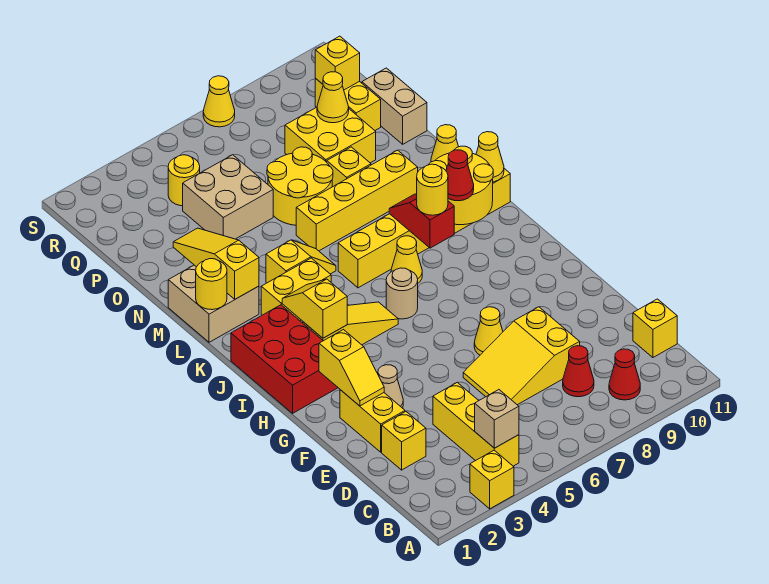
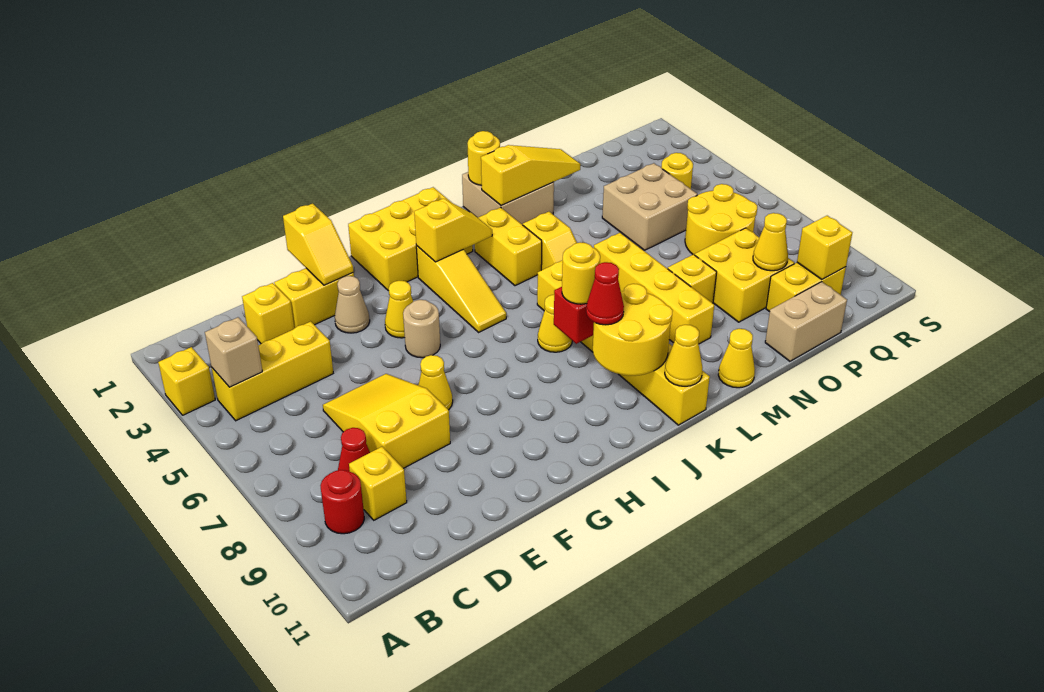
red 1x1 cone [609,349,640,400] -> red 1x1 round brick [320,470,364,534]
yellow 1x1 brick [633,299,677,357] -> yellow 1x1 brick moved to [349,447,407,520]
yellow 1x2 slope [319,330,384,406] -> yellow 1x2 slope turned to [283,204,354,285]
red 2x3 brick [231,305,338,413] -> yellow 2x3 brick [348,187,473,291]
tan 1x1 round brick [386,268,418,319] -> tan 1x1 round brick moved to [403,300,440,358]
yellow 2x2 round brick [267,147,333,225] -> yellow 2x2 round brick moved to [685,184,757,255]
yellow 1x1 cone [203,76,235,127] -> yellow 1x1 cone moved to [385,281,413,338]

